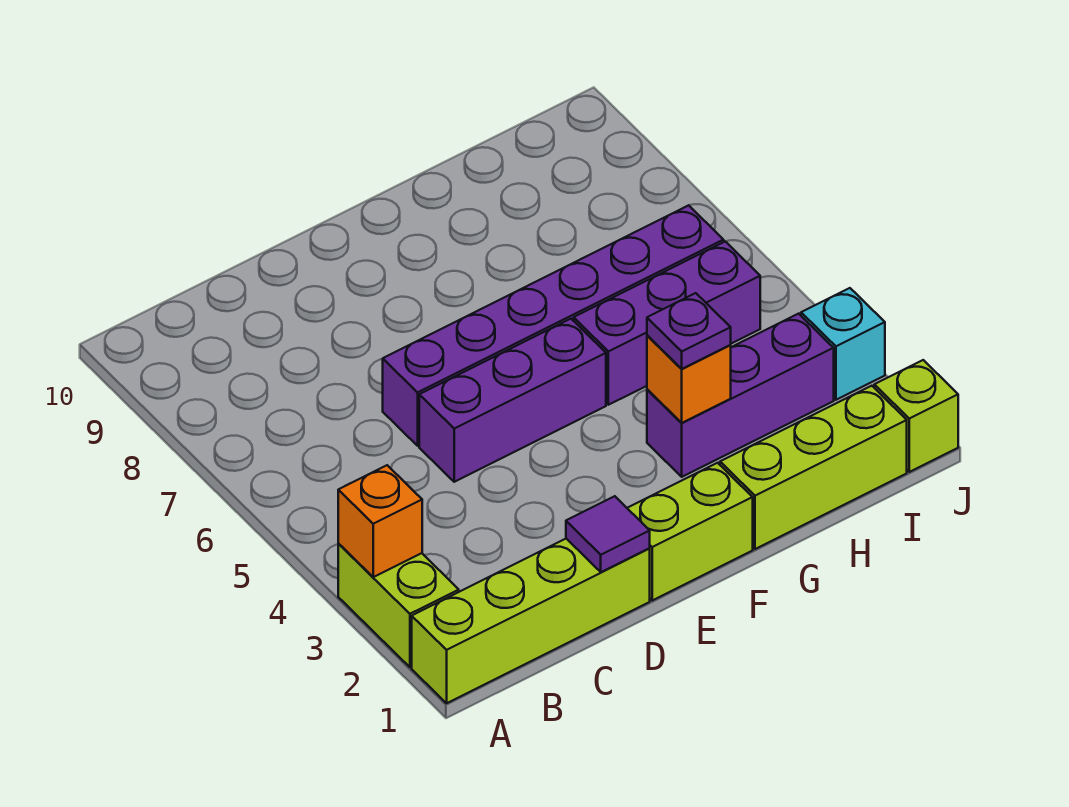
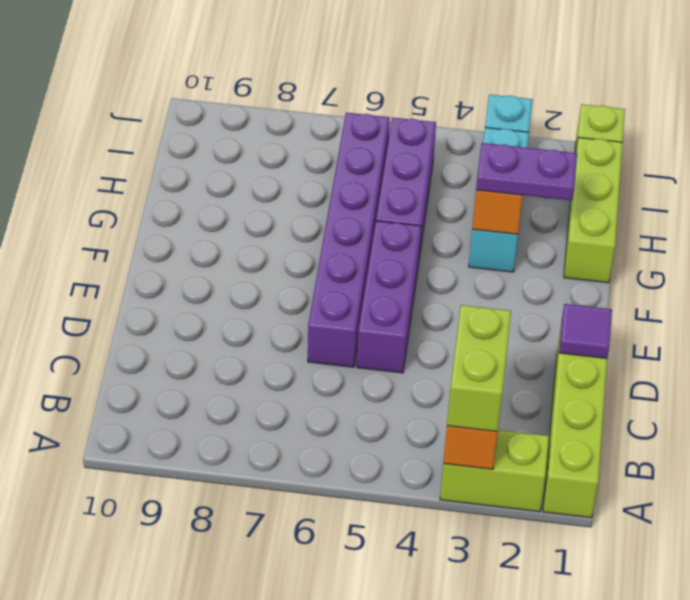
lime 1x2 brick [627,463,753,600] -> lime 1x2 brick moved to [447,305,511,432]
purple 1x3 brick [647,314,834,477] -> cyan 1x3 brick [469,128,529,272]
purple 1x1 plate [647,293,731,369] -> purple 1x2 plate [476,143,577,200]

